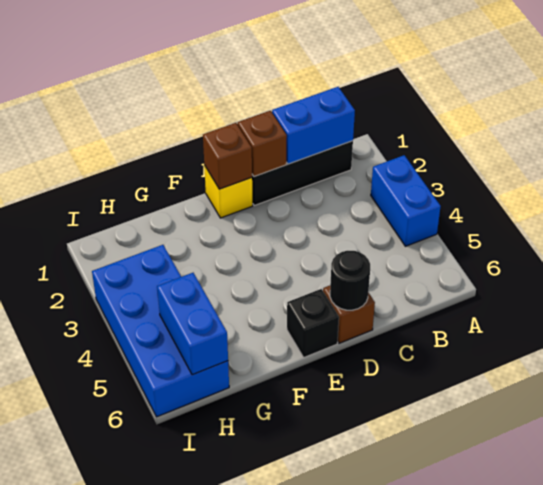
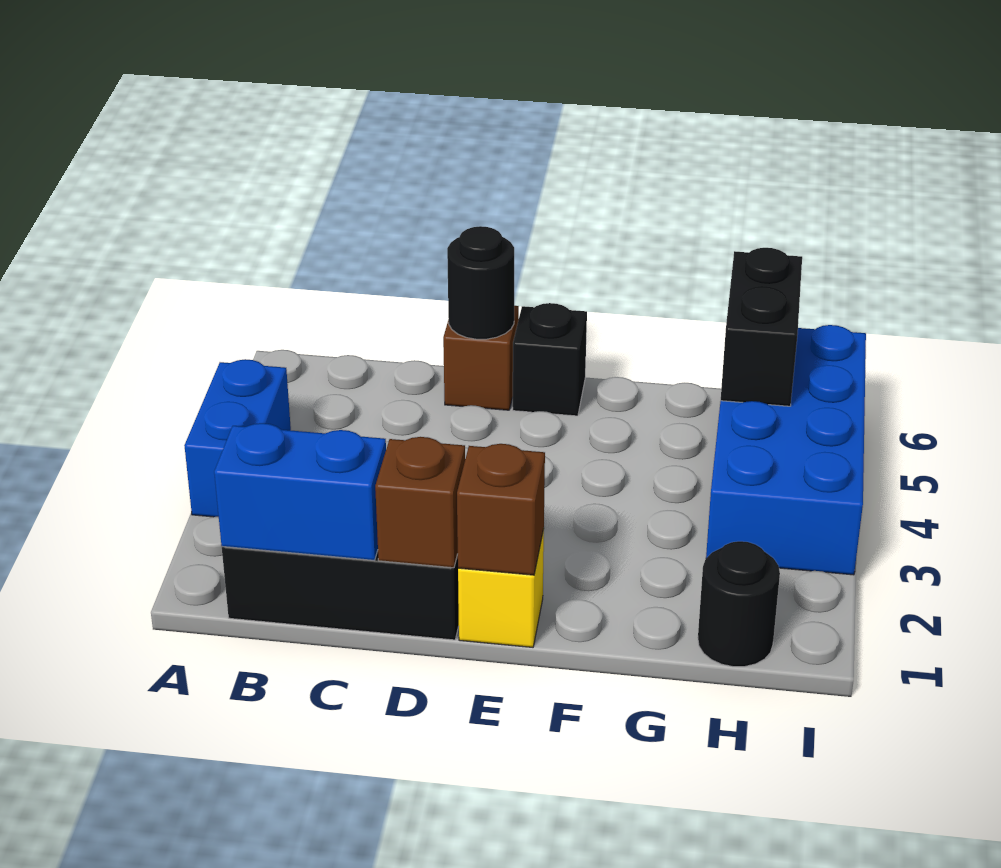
none -> black 1x1 round brick [698,541,780,667]
blue 1x2 brick [157,273,228,375] -> black 1x2 brick [721,248,802,406]

